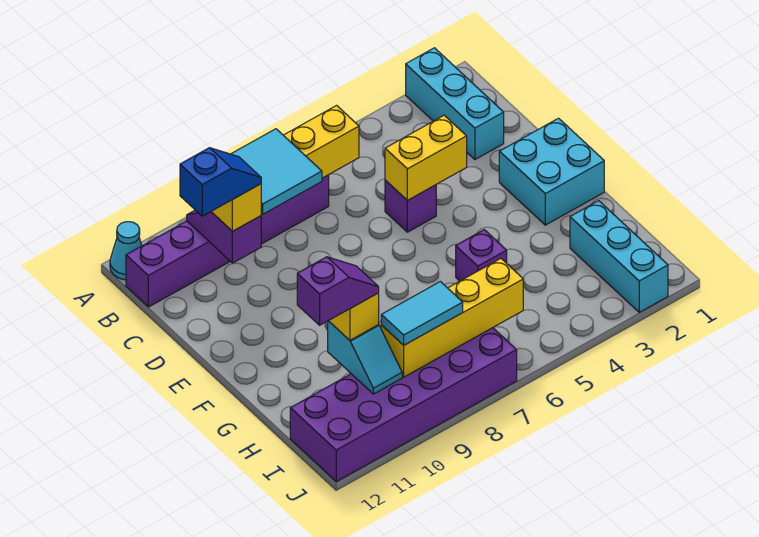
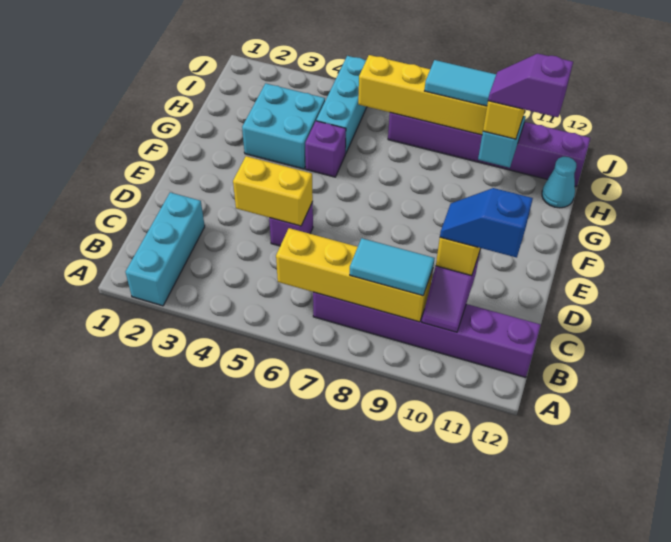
cyan 1x1 cone [110,222,142,280] -> cyan 1x1 cone moved to [542,157,576,208]
cyan 2x2 tile [231,129,322,214] -> cyan 1x2 tile [350,238,435,296]
cyan 2x2 brick [499,118,604,225] -> cyan 2x2 brick moved to [242,83,325,169]
cyan 1x3 brick [570,201,668,312] -> cyan 1x3 brick moved to [316,56,367,154]
purple 2x6 brick [290,328,517,482] -> purple 1x6 brick [388,113,590,187]

